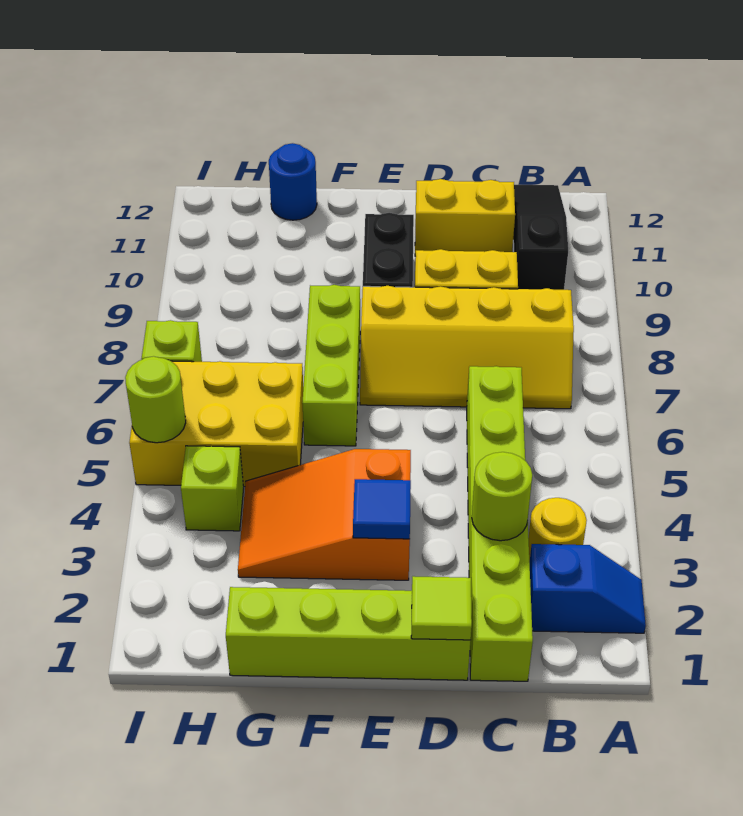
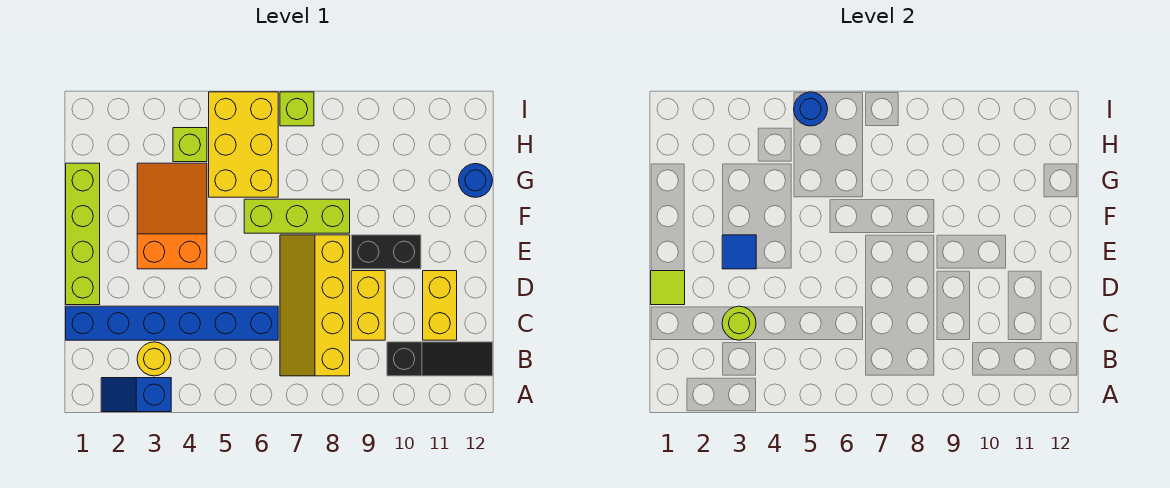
blue 1x2 slope [530,544,646,633] -> blue 1x2 slope turned to [101,378,171,412]
lime 1x6 brick [467,366,533,681] -> blue 1x6 brick [66,306,278,340]
lime 1x1 round brick [125,356,186,443] -> blue 1x1 round brick [794,92,828,126]

